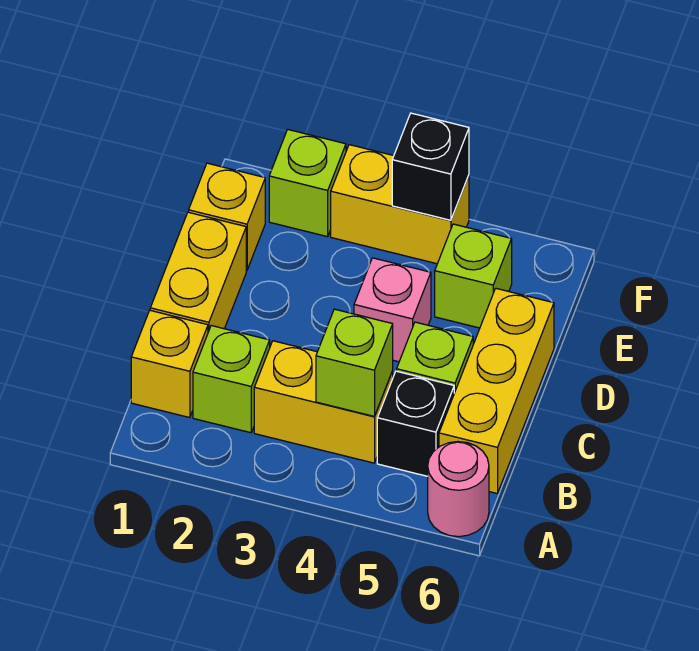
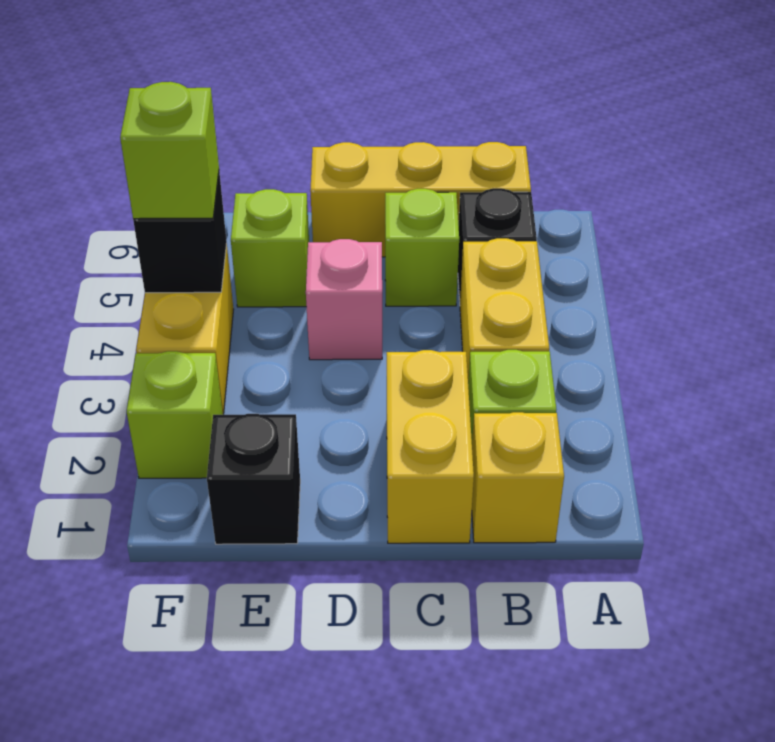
pink 1x1 round brick [428,442,489,537] -> none
lime 1x1 brick [316,309,393,416] -> lime 1x1 brick moved to [120,82,219,219]
yellow 1x2 brick [150,212,246,332] -> yellow 1x2 brick turned to [387,350,474,543]
yellow 1x1 brick [189,163,265,270] -> black 1x1 brick [207,414,300,544]

